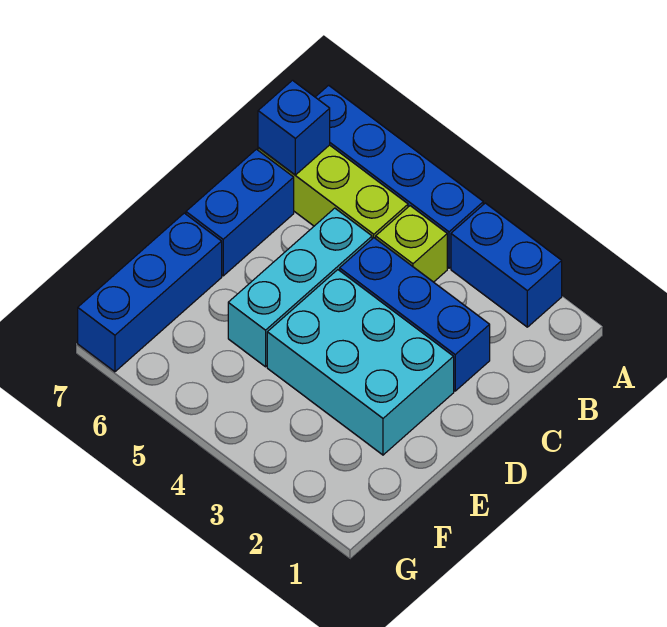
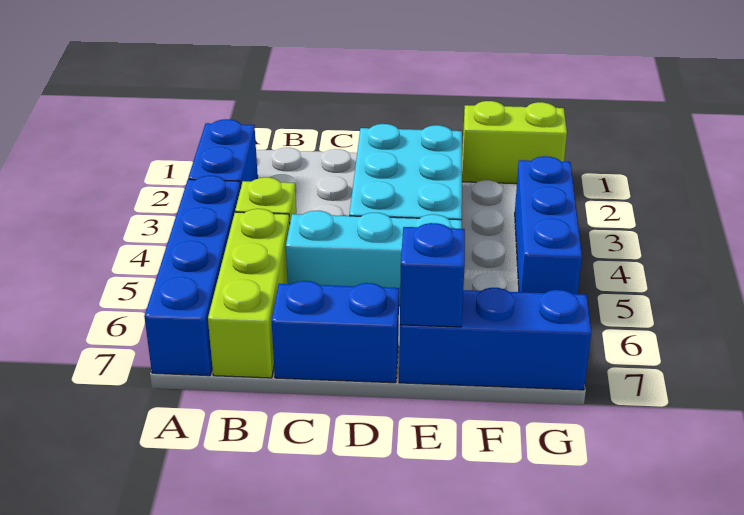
blue 1x1 brick [258,80,330,175] -> blue 1x1 brick moved to [400,223,465,327]
blue 1x3 brick [340,238,490,391] -> blue 1x3 brick moved to [515,156,582,294]
none -> lime 1x2 brick [462,101,567,184]

